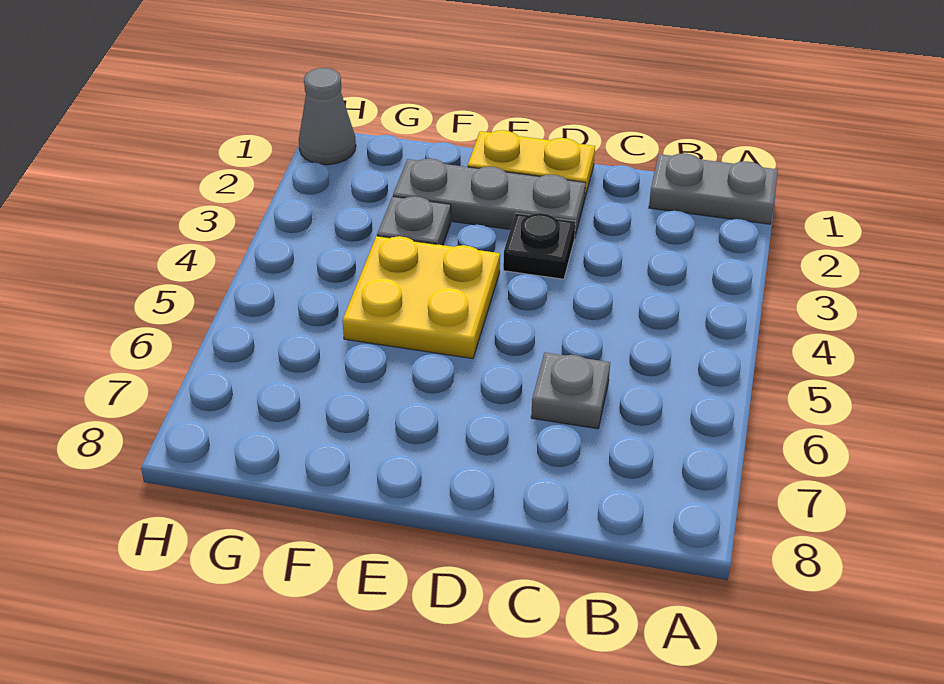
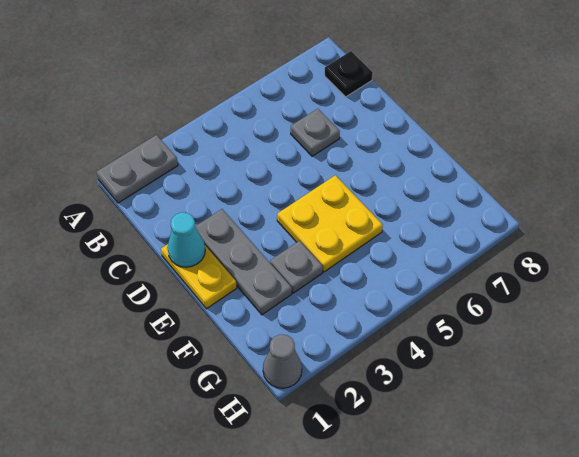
grey 1x2 plate [649,153,778,224] -> grey 1x2 plate turned to [97,135,178,203]
none -> cyan 1x1 cone [167,212,205,267]
black 1x1 plate [503,213,575,279] -> black 1x1 plate moved to [325,51,373,97]

